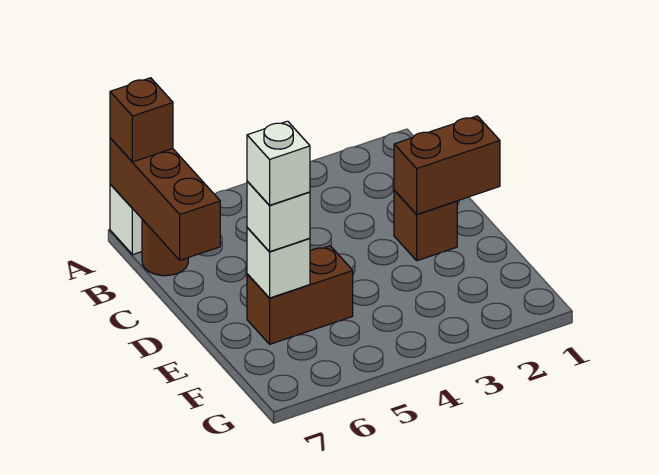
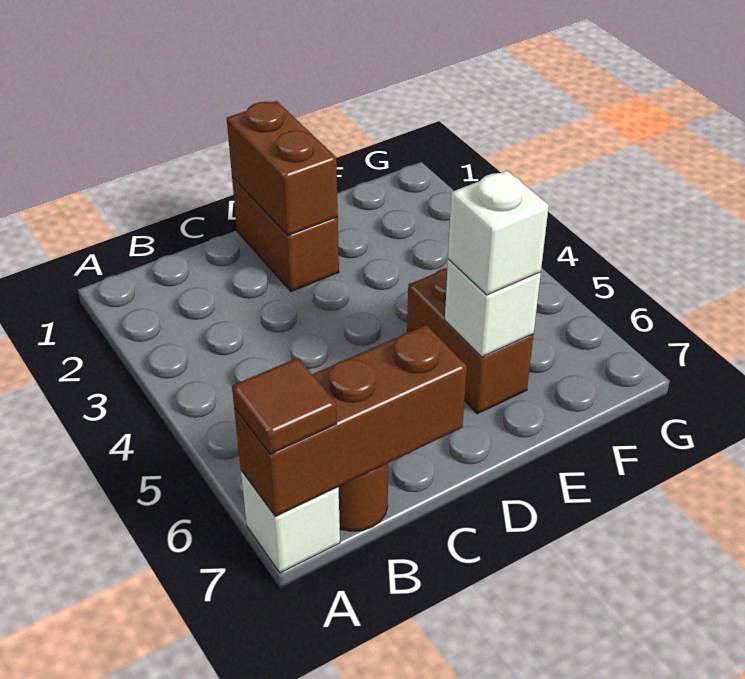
brown 1x1 brick [110,78,173,162] -> brown 1x1 tile [232,358,337,454]
brown 1x1 brick [394,190,457,261] -> brown 1x2 brick [232,177,339,292]
white 1x1 brick [247,121,310,205] -> none

